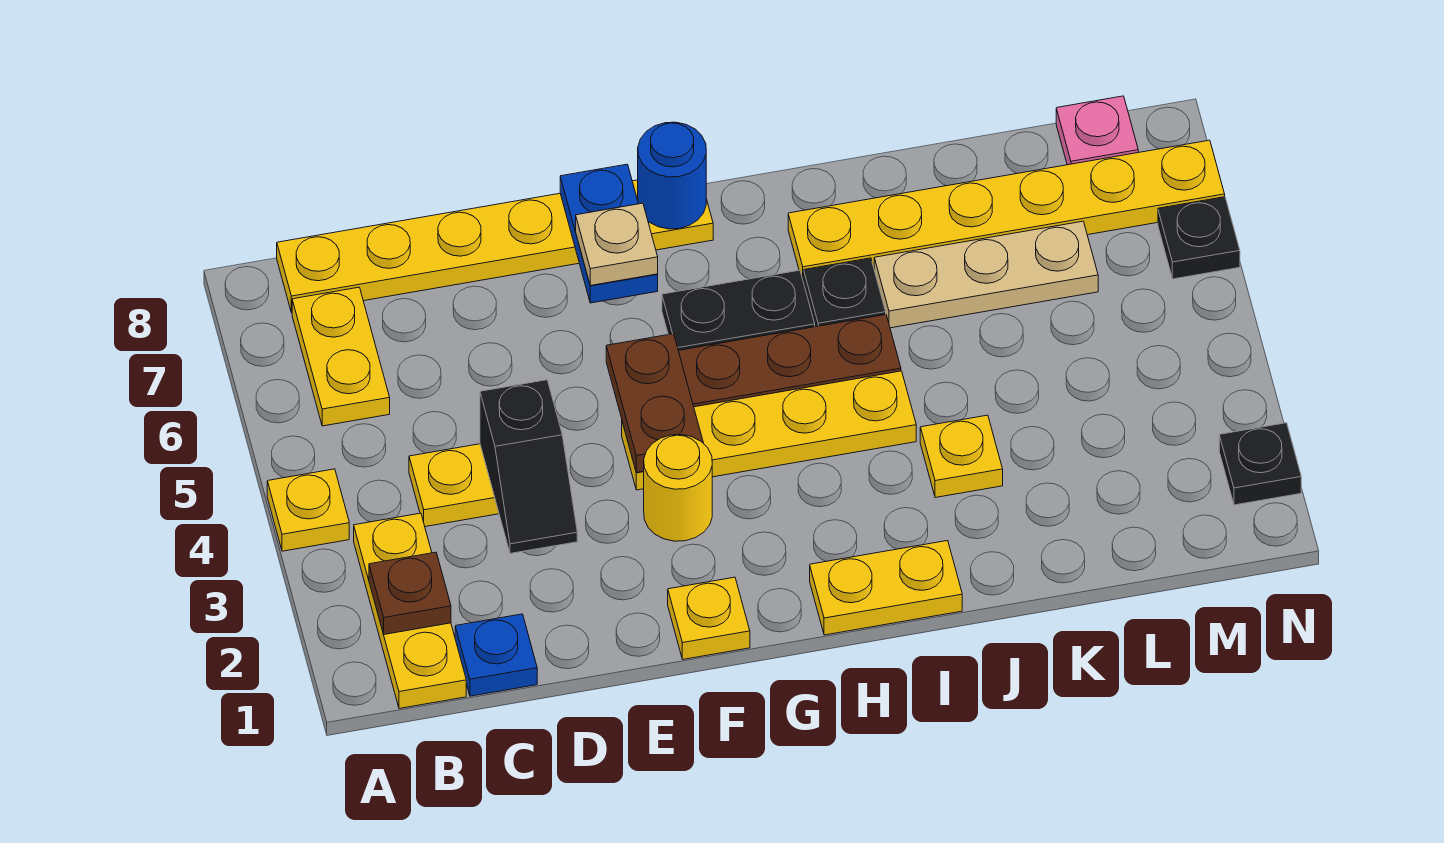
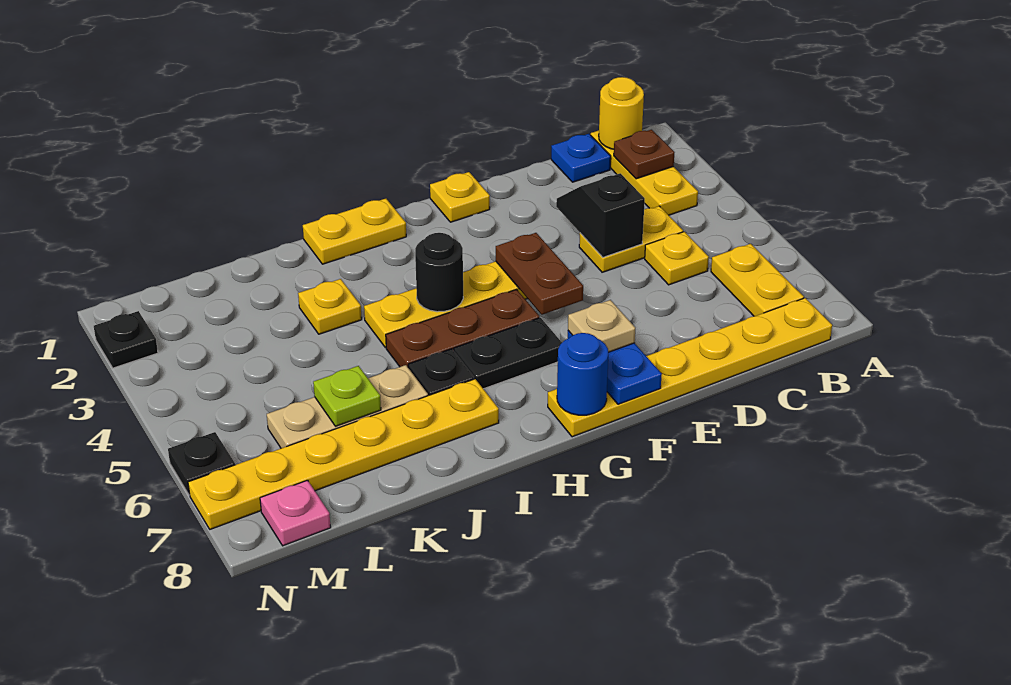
yellow 1x1 plate [267,469,349,551] -> yellow 1x1 plate moved to [645,232,709,285]
yellow 1x1 round brick [644,435,712,541] -> yellow 1x1 round brick moved to [599,77,644,149]
none -> black 1x1 round brick [415,233,463,312]
none -> lime 1x1 plate [313,366,381,426]

